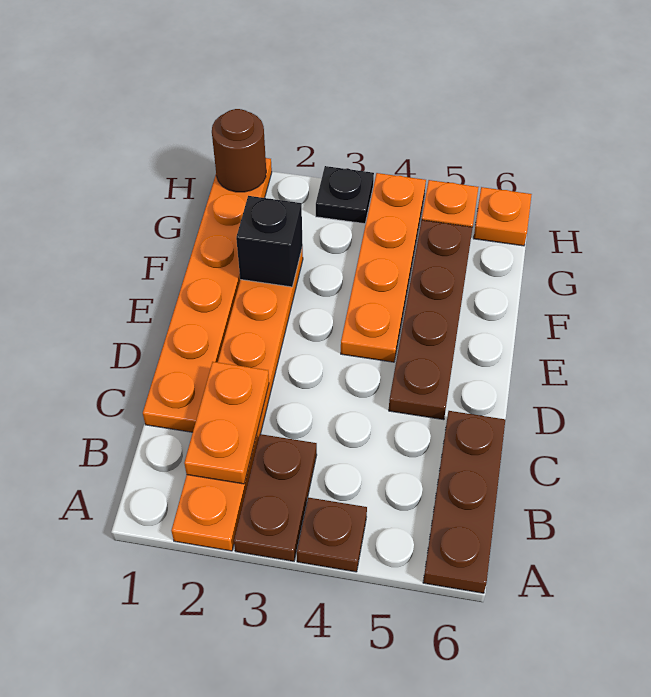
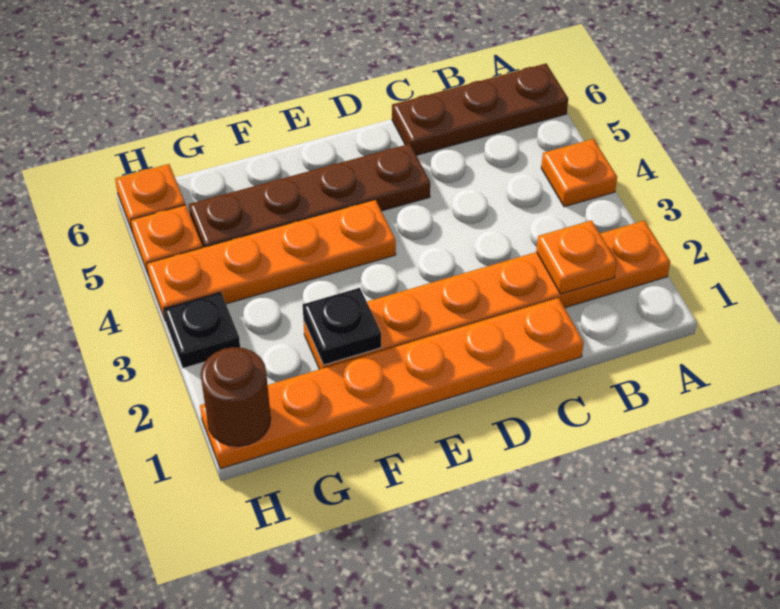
brown 1x2 plate [234,434,317,561] -> none
brown 1x1 plate [297,497,367,572] -> orange 1x1 plate [541,139,617,207]
orange 1x2 plate [184,362,269,484] -> orange 1x1 plate [536,220,617,294]
black 1x1 brick [236,196,303,287] -> black 1x1 plate [303,288,381,365]

